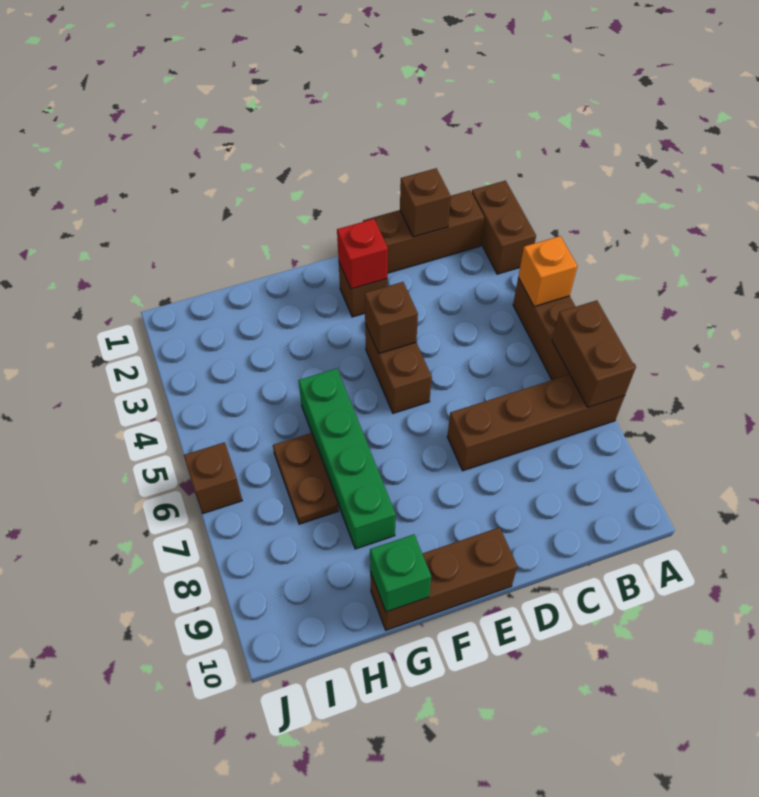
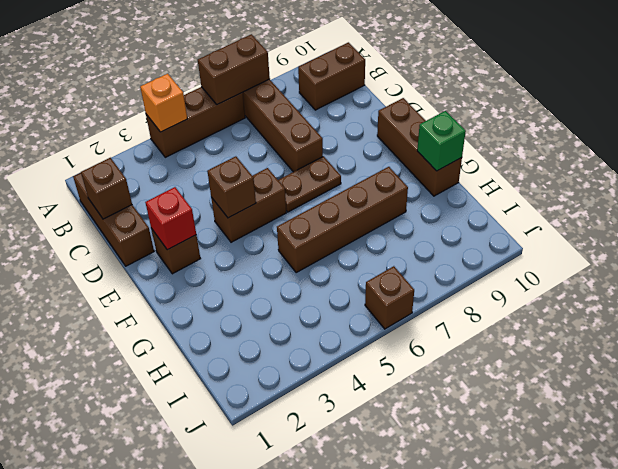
brown 1x2 brick [472,181,536,274] -> brown 1x2 brick moved to [298,42,365,110]
green 1x4 brick [298,369,396,549] -> brown 1x4 brick [277,167,408,272]
brown 1x2 plate [273,433,339,524] -> brown 1x2 plate moved to [278,156,341,212]

